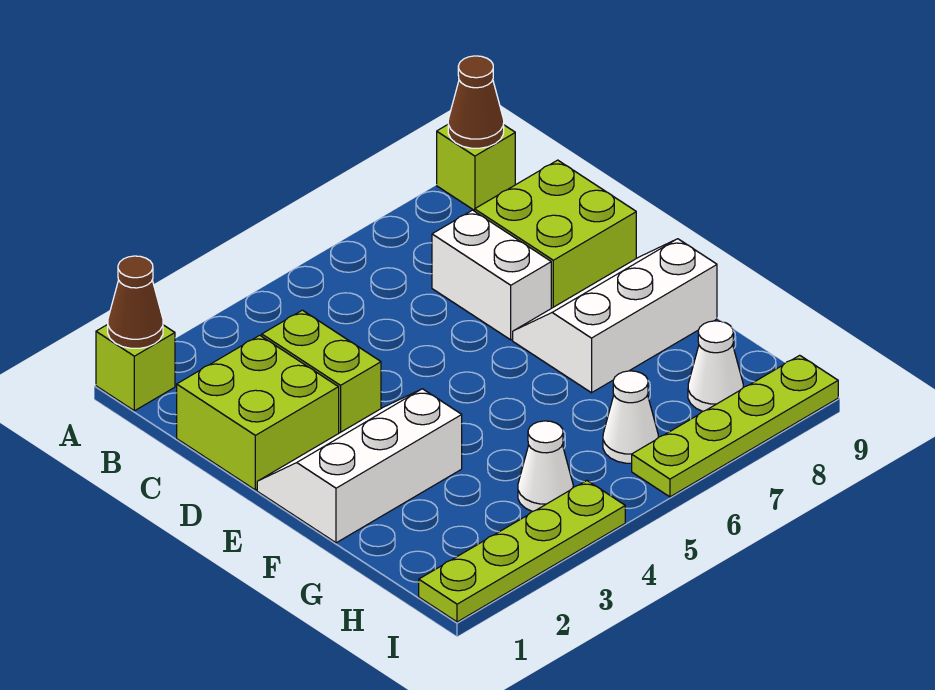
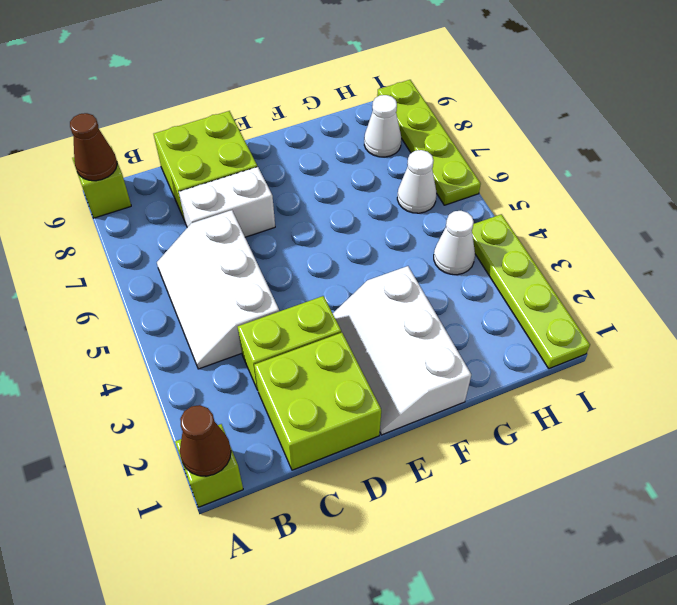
white 2x3 slope [513,239,717,393] -> white 2x3 slope moved to [157,210,279,369]

